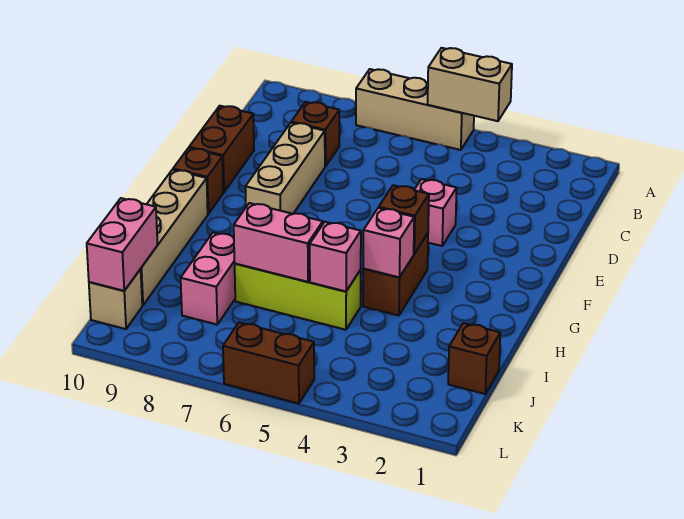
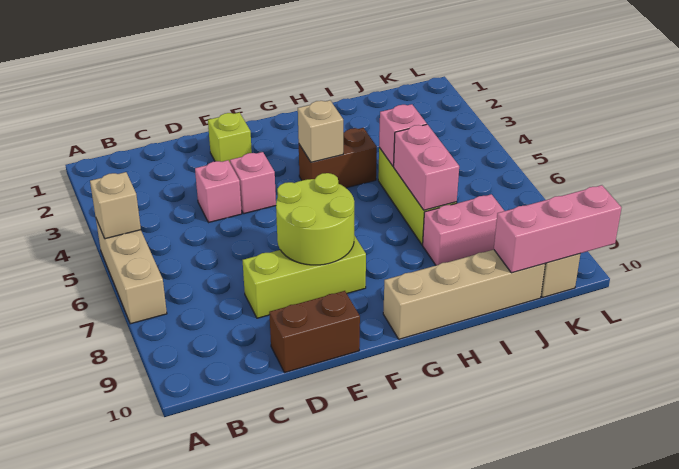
tan 1x2 brick [428,48,512,121] -> tan 1x1 brick [90,172,141,239]
brown 1x1 brick [291,102,339,167] -> none
tan 1x3 brick [245,123,325,214] -> lime 1x3 brick [243,236,366,318]
none -> lime 1x1 brick [208,112,252,162]
none -> lime 2x2 round brick [276,173,354,265]
brown 1x1 brick [173,148,223,214] -> none
brown 1x1 brick [379,185,429,254] -> tan 1x1 brick [298,100,343,162]
pink 1x1 brick [363,208,414,277] -> pink 1x1 brick moved to [195,160,242,222]
brown 1x1 brick [448,323,500,394] -> none
pink 1x2 brick [87,198,158,291] -> pink 1x3 brick [494,185,621,273]
brown 1x2 brick [223,322,314,404] -> none

